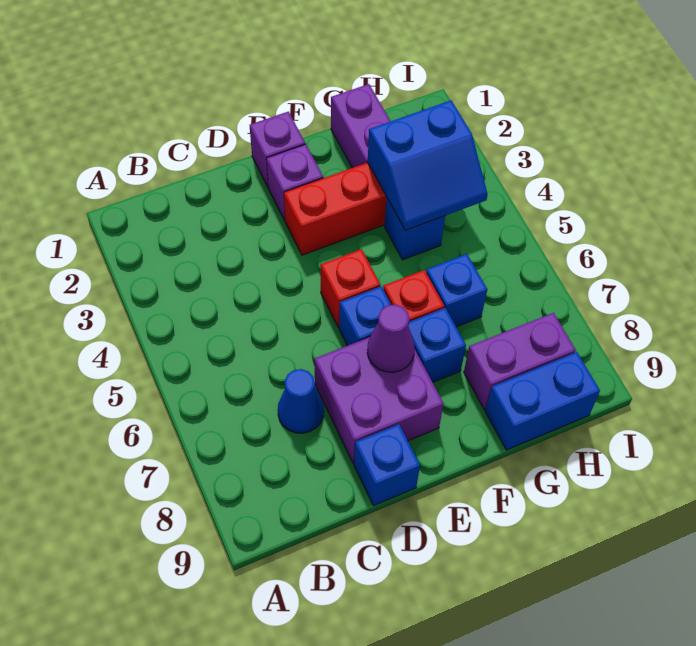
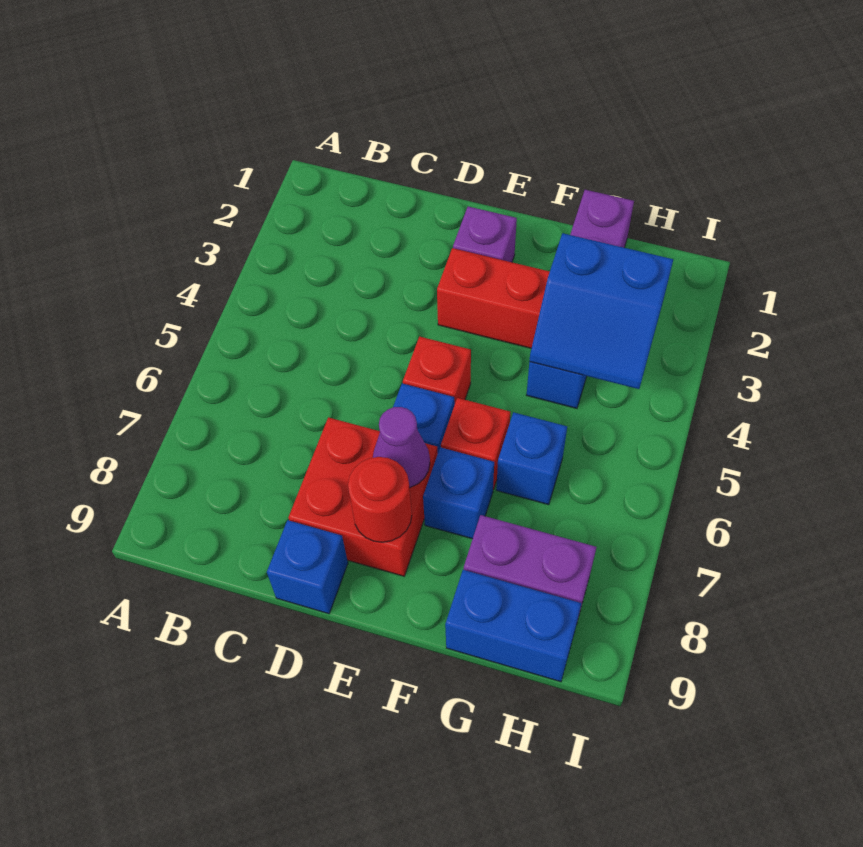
blue 1x1 cone [278,369,324,433] -> none
purple 2x2 brick [315,337,444,463] -> red 2x2 brick [288,417,438,576]
purple 1x1 brick [250,112,305,187] -> none
none -> red 1x1 round brick [348,457,412,542]

